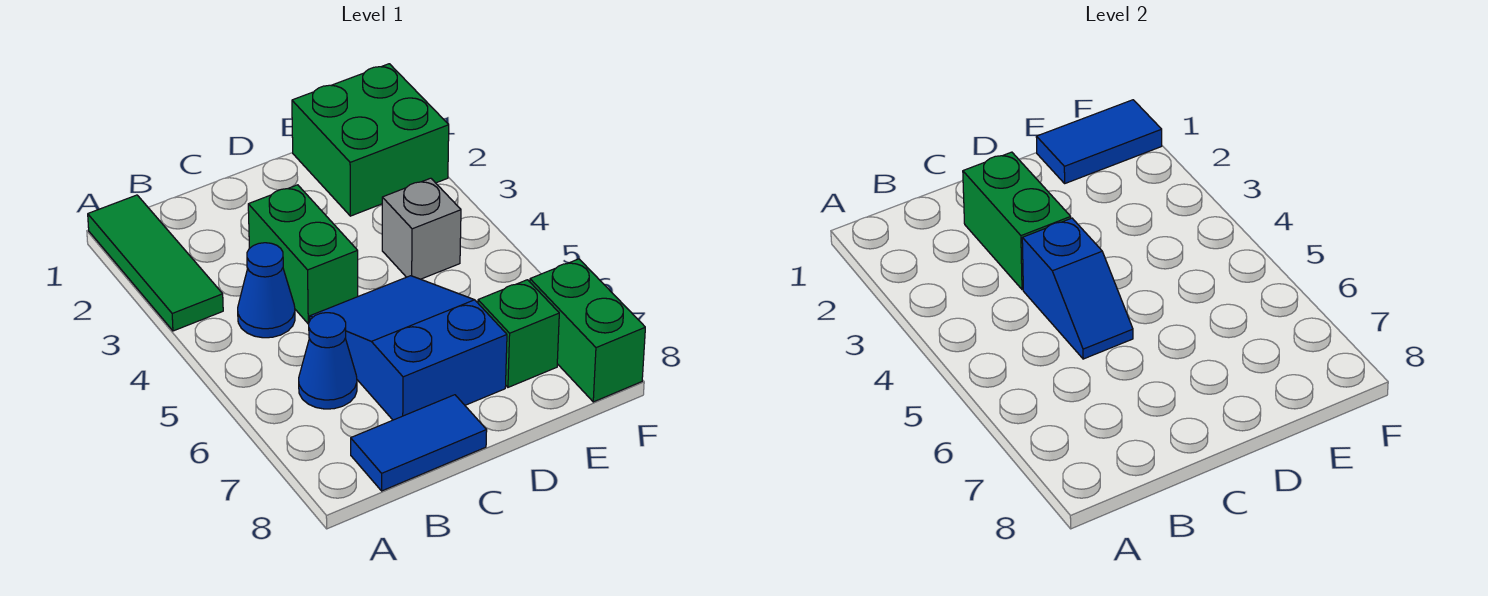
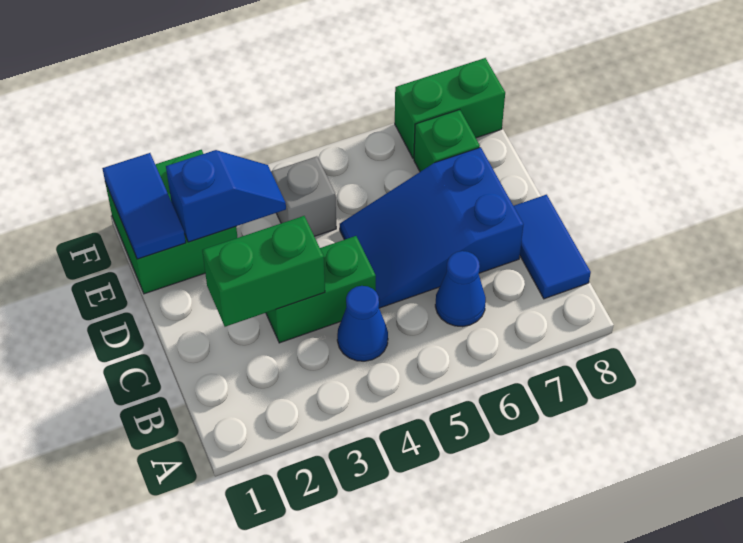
green 1x3 tile [88,195,223,331] -> none
blue 1x2 slope [1022,218,1133,359] -> blue 1x2 slope moved to [166,150,286,242]

